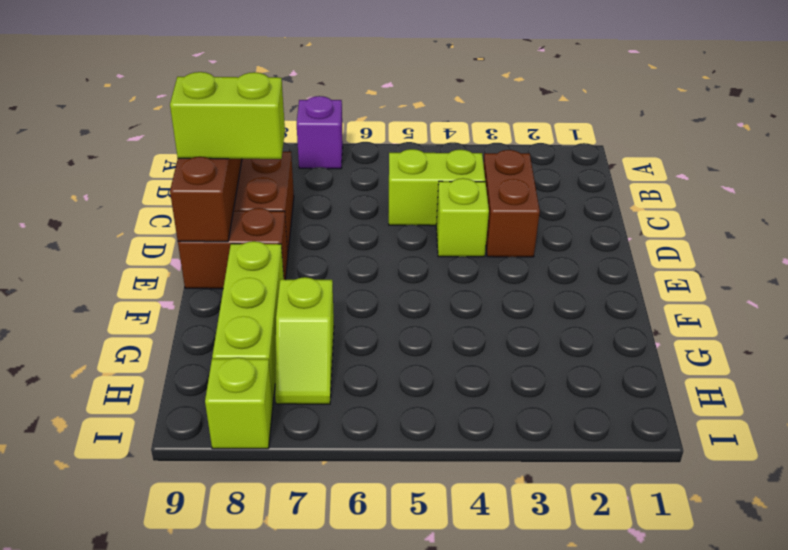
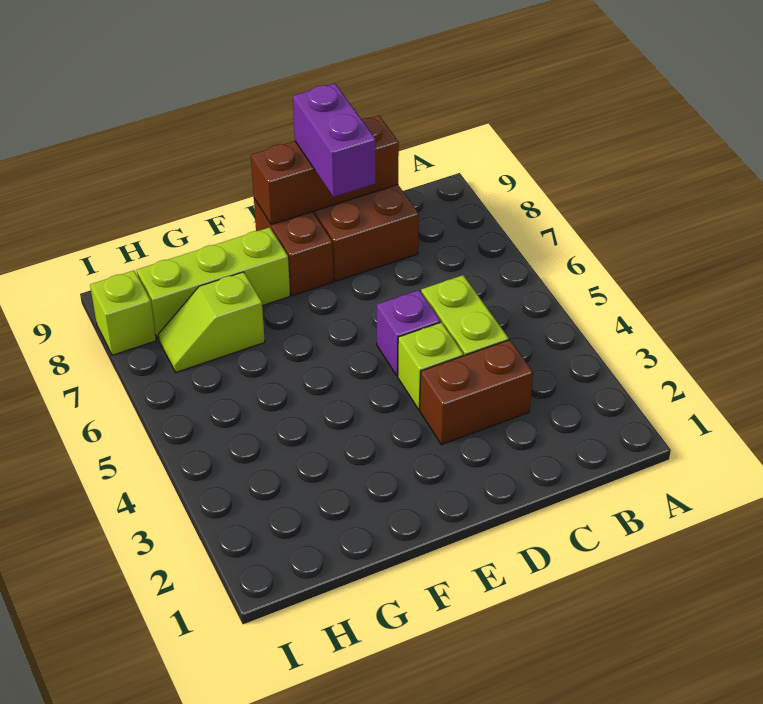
purple 1x1 brick [297,96,343,169] -> purple 1x1 brick moved to [377,290,440,376]
lime 1x2 brick [170,72,285,159] -> purple 1x2 brick [293,83,376,197]

